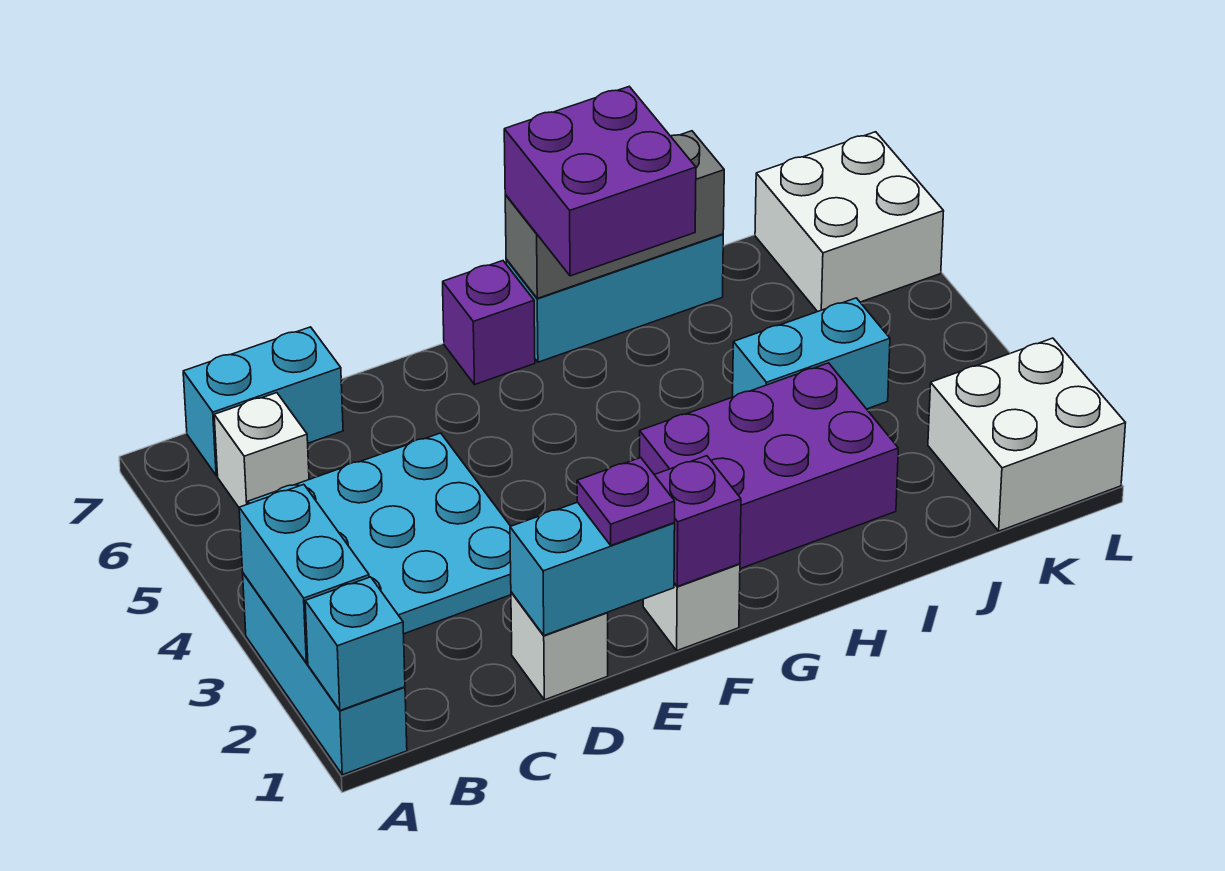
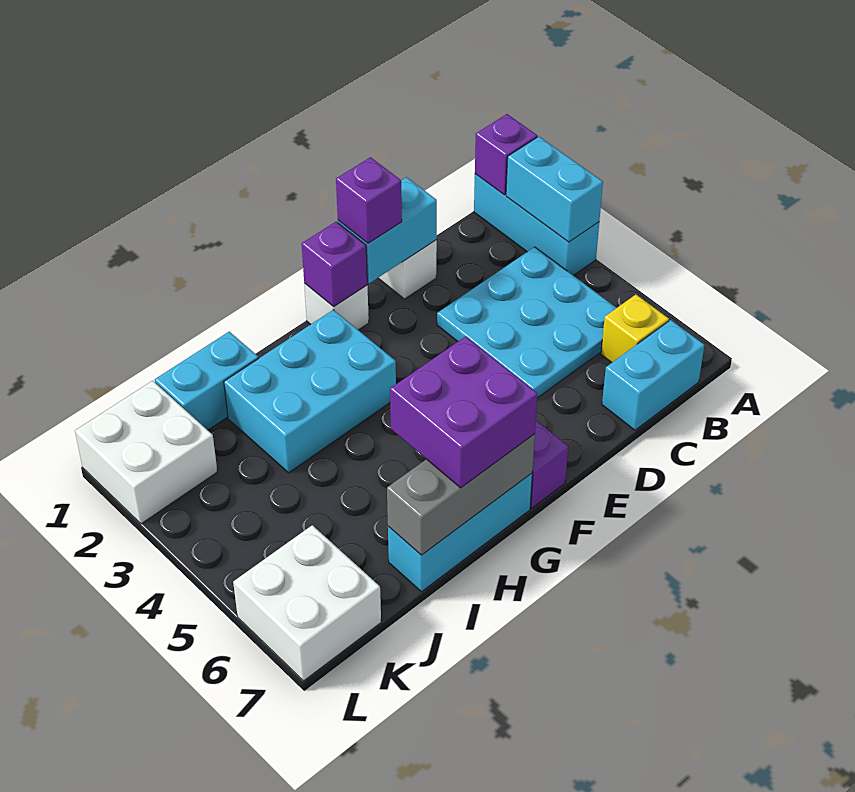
cyan 1x1 brick [305,577,405,710] -> purple 1x1 brick [475,114,537,195]
white 1x1 brick [214,393,309,507] -> yellow 1x1 brick [601,295,669,363]
purple 1x1 plate [577,458,675,545] -> purple 1x1 brick [336,157,402,243]
purple 2x3 brick [640,363,898,569] -> cyan 2x3 brick [224,310,396,473]
cyan 1x2 brick [733,298,890,409] -> cyan 1x2 brick moved to [155,332,259,430]

